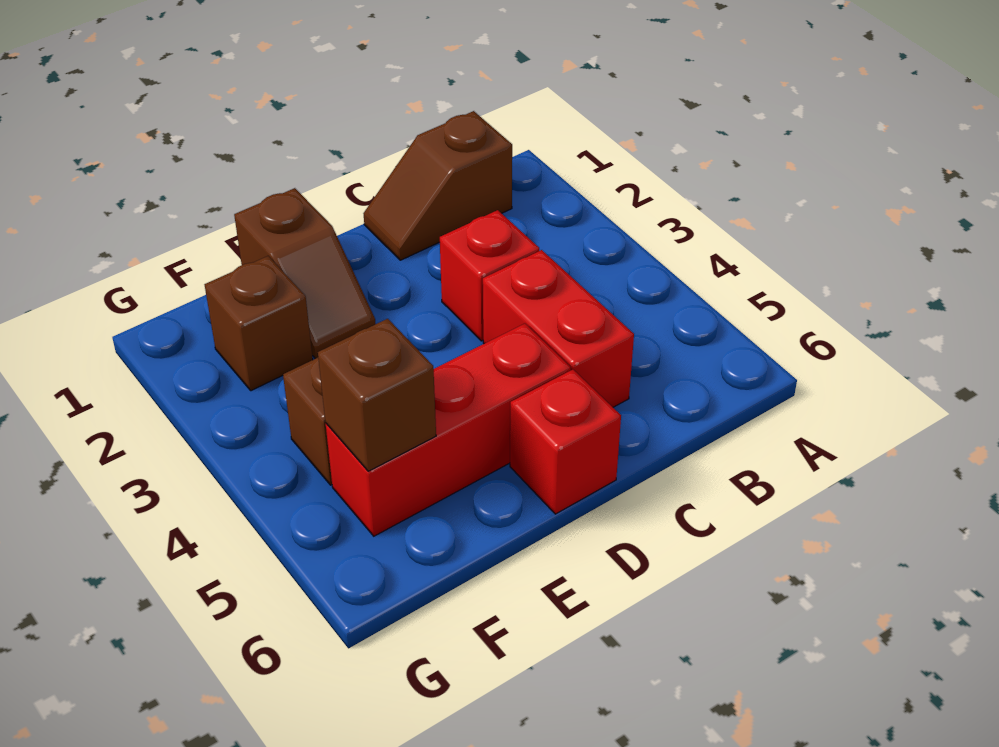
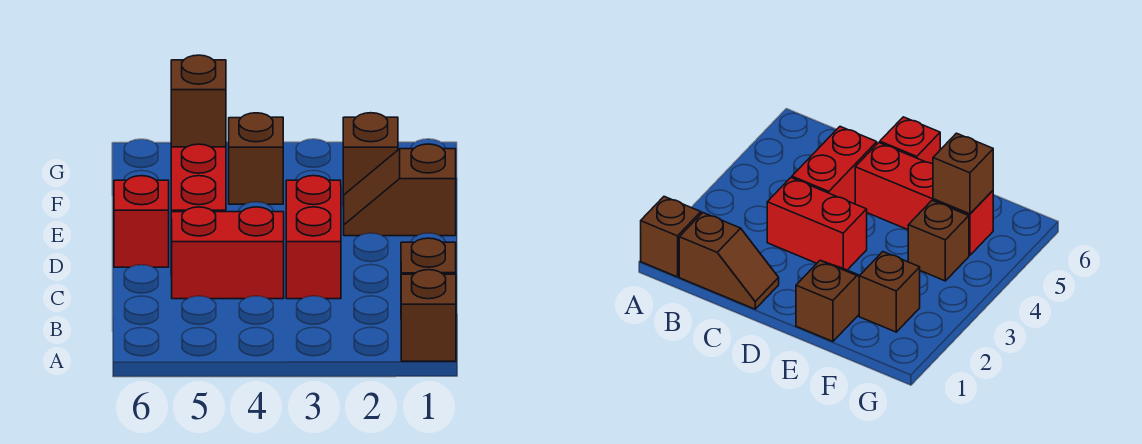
none -> brown 1x1 brick [401,270,456,361]
red 1x1 brick [440,210,539,341] -> red 1x2 brick [286,176,341,299]

